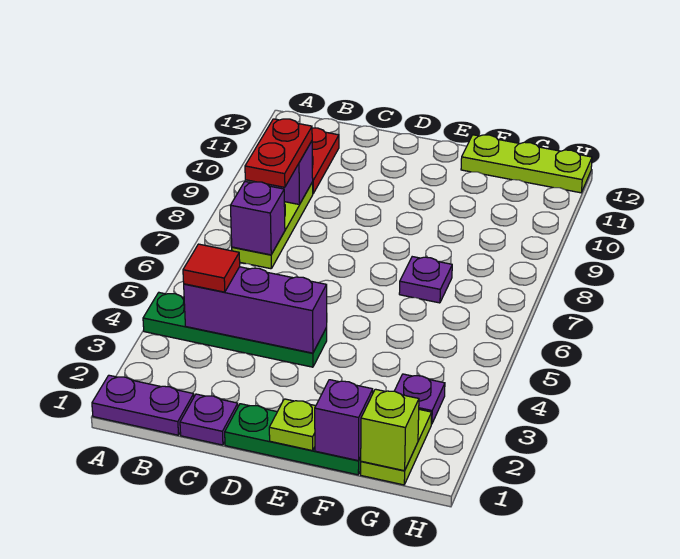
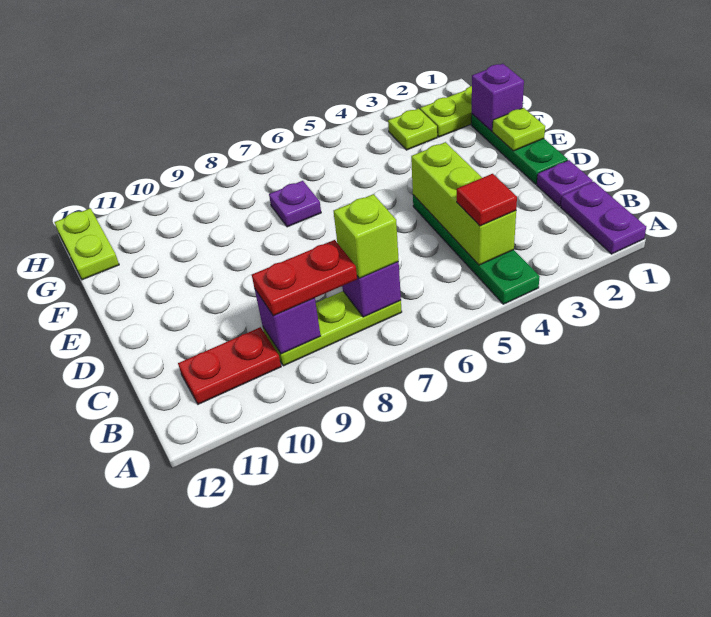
purple 1x3 brick [184,267,327,353] -> lime 1x3 brick [411,142,516,265]
lime 1x3 plate [461,135,592,193] -> lime 1x2 plate [54,208,119,280]
lime 1x1 brick [361,389,419,471] -> lime 1x1 brick moved to [334,194,399,278]
purple 1x1 plate [395,374,445,424] -> lime 1x1 plate [388,109,437,150]

